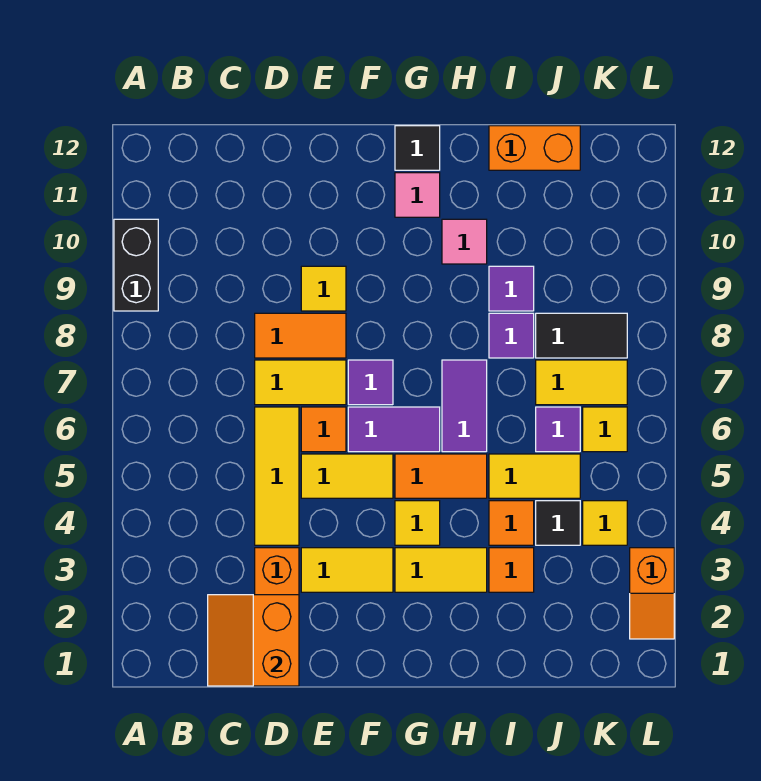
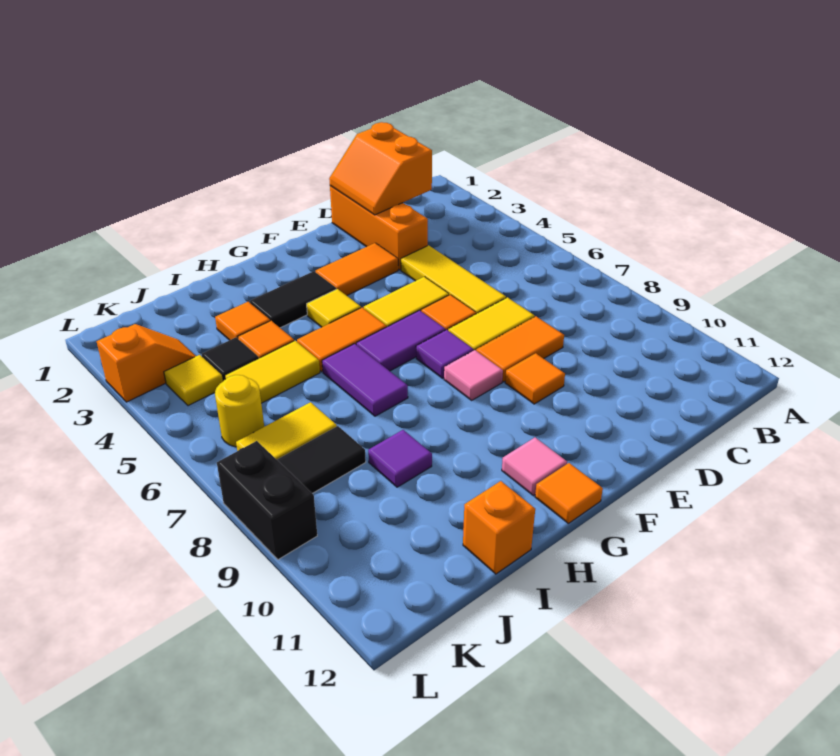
black 1x2 brick [114,219,158,311] -> black 1x2 brick moved to [217,441,317,560]
orange 2x2 slope [208,595,299,686] -> orange 2x2 slope turned to [329,122,432,215]
yellow 1x2 tile [301,548,393,592] -> orange 1x2 tile [316,243,398,296]
yellow 1x1 tile [301,266,346,311] -> orange 1x1 tile [505,353,565,404]
yellow 1x2 tile [395,548,487,592] -> black 1x2 tile [250,271,336,328]
black 1x1 tile [395,126,440,170] -> orange 1x1 tile [535,463,603,523]
pink 1x1 tile [442,219,487,264] -> pink 1x1 tile moved to [444,350,503,400]
purple 1x1 tile [489,313,534,358] -> none
orange 1x2 brick [489,126,580,170] -> orange 1x1 brick [463,481,535,574]
purple 1x1 tile [536,407,580,452] -> none
yellow 1x1 tile [583,407,627,452] -> yellow 1x1 round brick [215,375,264,447]
orange 1x2 slope [630,548,674,639] -> orange 1x2 slope turned to [97,324,196,402]

